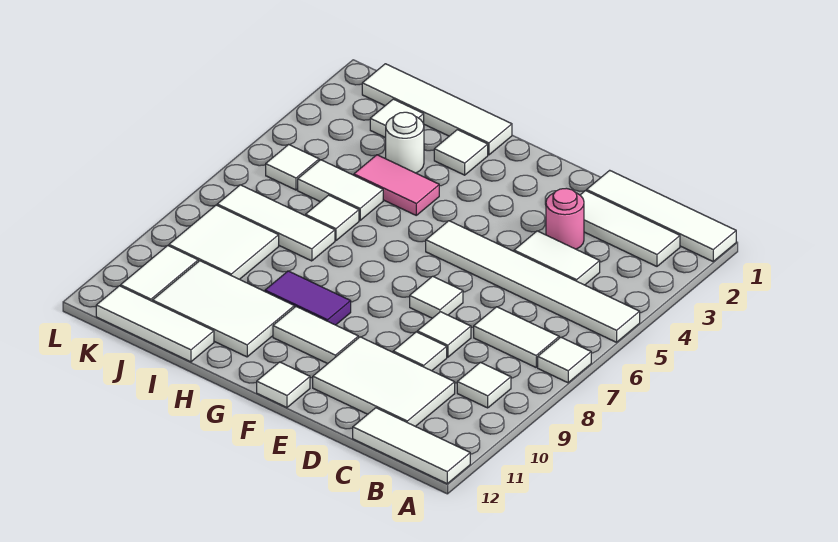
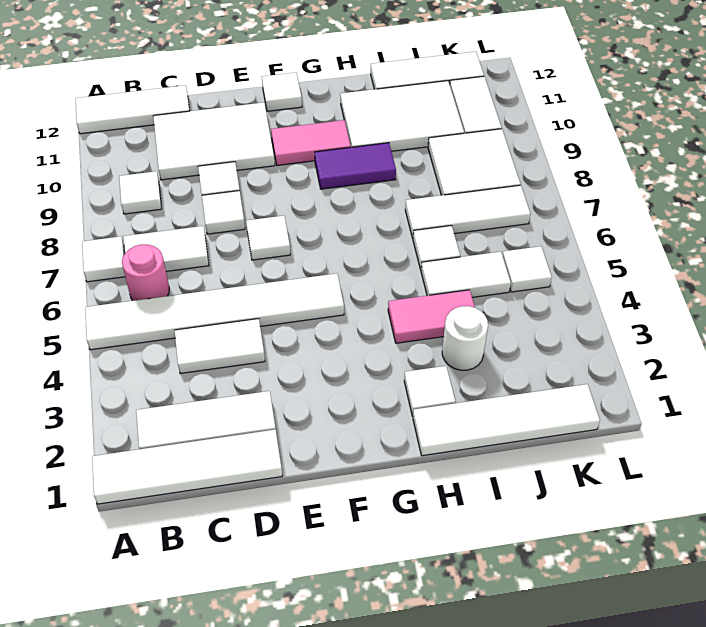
pink 1x1 round brick [546,188,584,249] -> pink 1x1 round brick moved to [122,244,169,301]
white 1x2 tile [273,307,358,364] -> pink 1x2 tile [271,120,351,165]
white 1x1 tile [370,99,424,138] -> none

